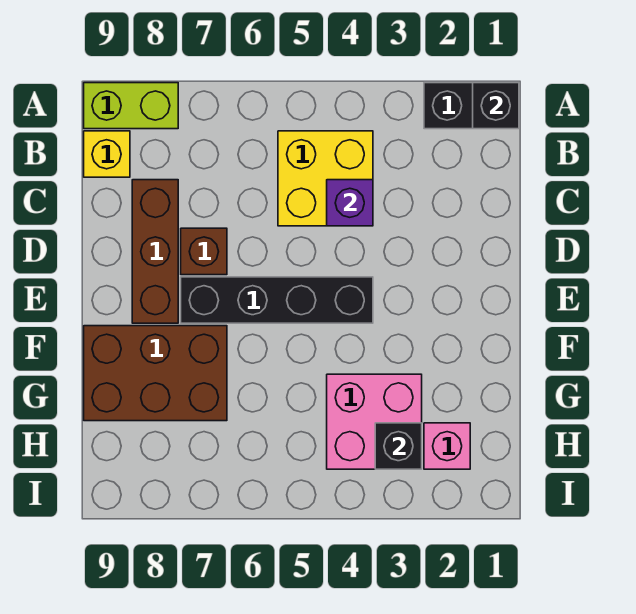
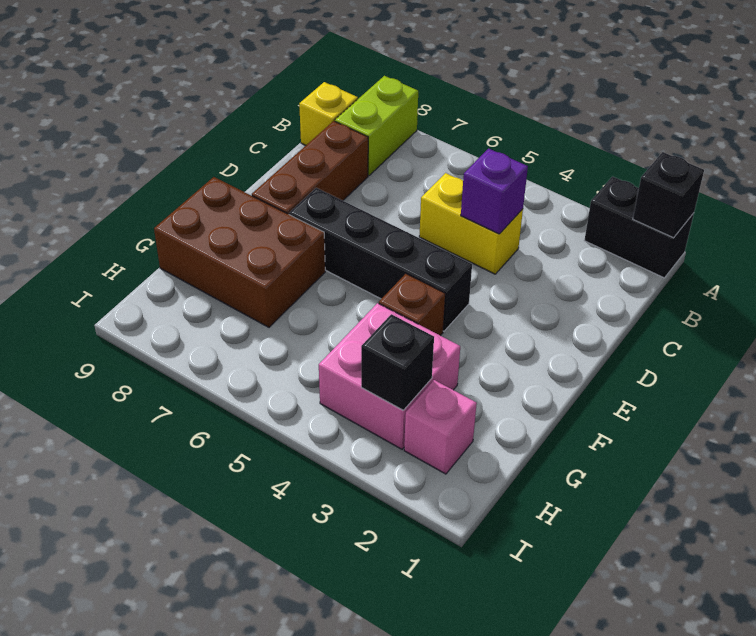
lime 1x2 brick [84,83,178,129] -> lime 1x2 brick turned to [335,76,418,175]
yellow 2x2 brick [278,131,373,226] -> yellow 1x2 brick [419,173,523,274]
brown 1x1 brick [181,228,227,275] -> brown 1x1 brick moved to [379,274,445,336]

